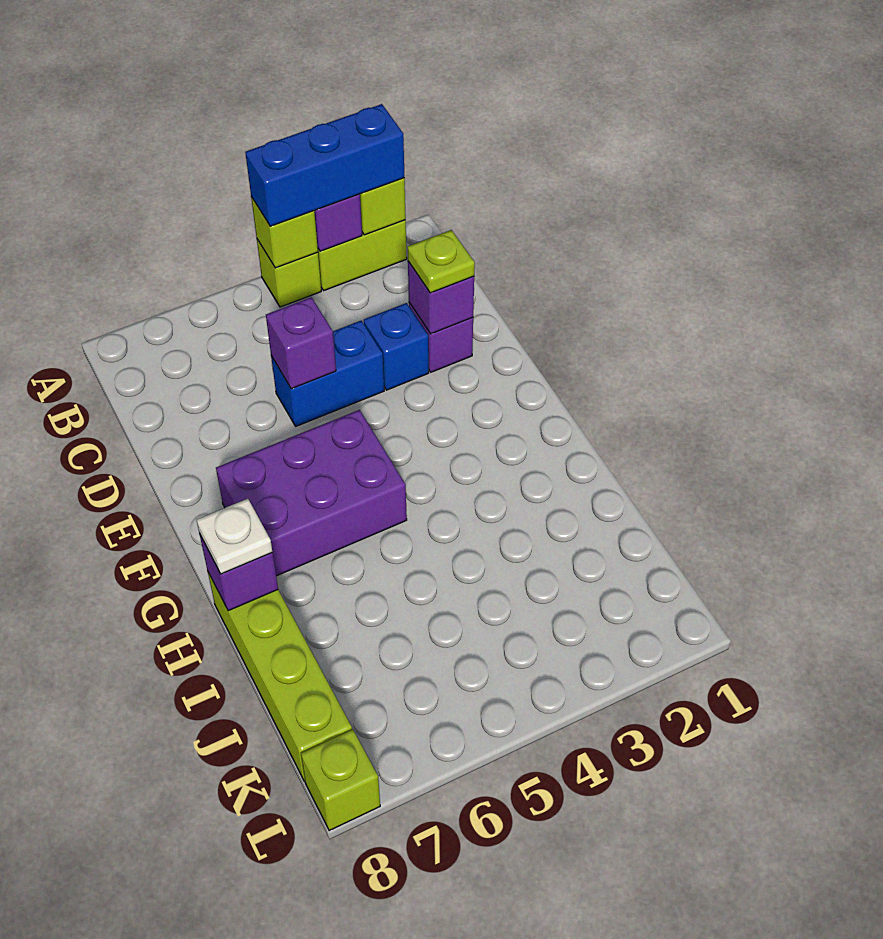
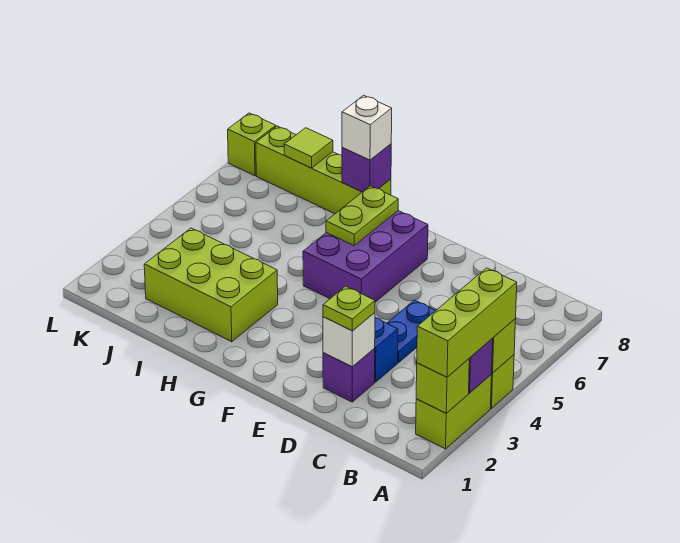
blue 1x3 brick [245,104,405,226] -> lime 1x3 brick [417,268,517,377]
purple 1x1 brick [408,261,474,334] -> white 1x1 brick [323,313,375,367]
blue 1x2 brick [271,321,384,426] -> blue 1x2 plate [387,300,436,363]
purple 1x1 brick [266,297,336,389] -> none
none -> lime 1x2 plate [326,186,398,245]
none -> lime 2x3 brick [144,228,278,342]
white 1x1 plate [197,499,272,574] -> white 1x1 brick [342,95,392,160]
none -> lime 1x1 tile [284,128,333,168]

